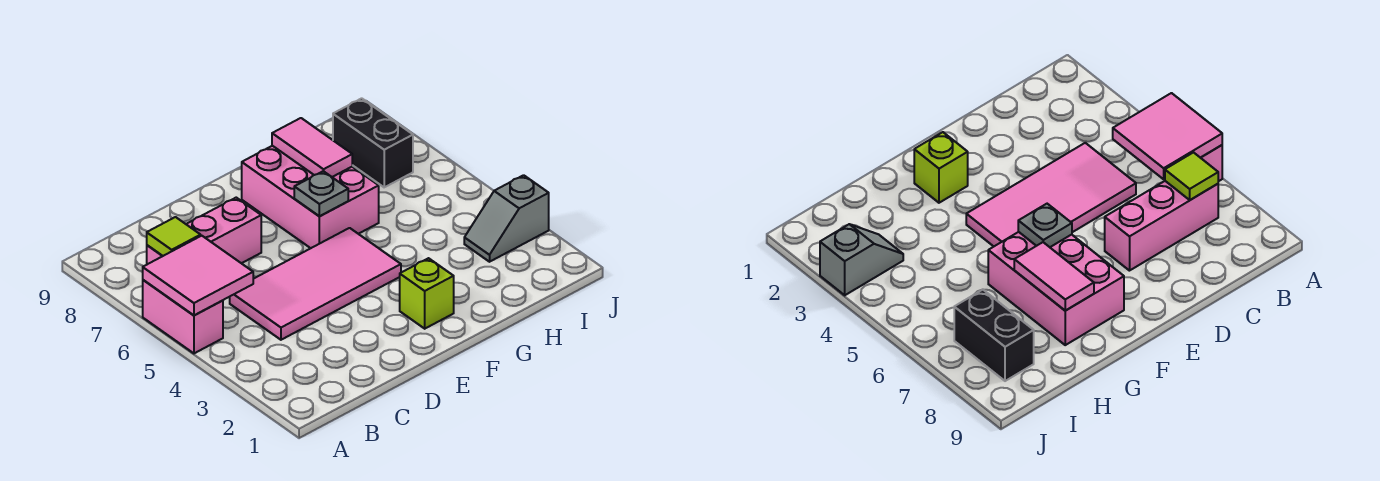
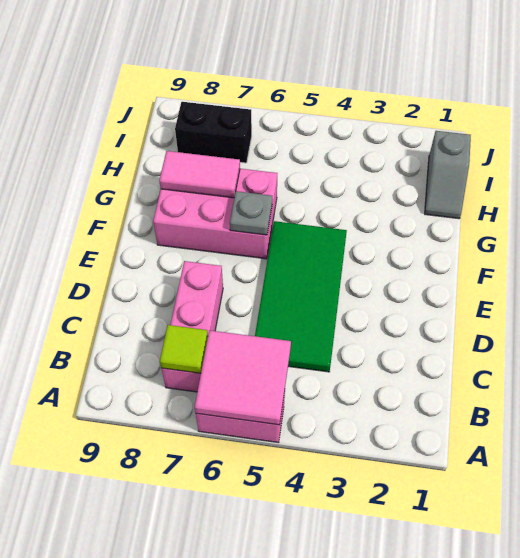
pink 2x4 tile [230,228,401,340] -> green 2x4 tile [255,221,347,372]
lime 1x1 brick [400,258,454,329] -> none
grey 1x2 slope [464,175,549,262] -> grey 1x2 slope moved to [425,131,471,219]

